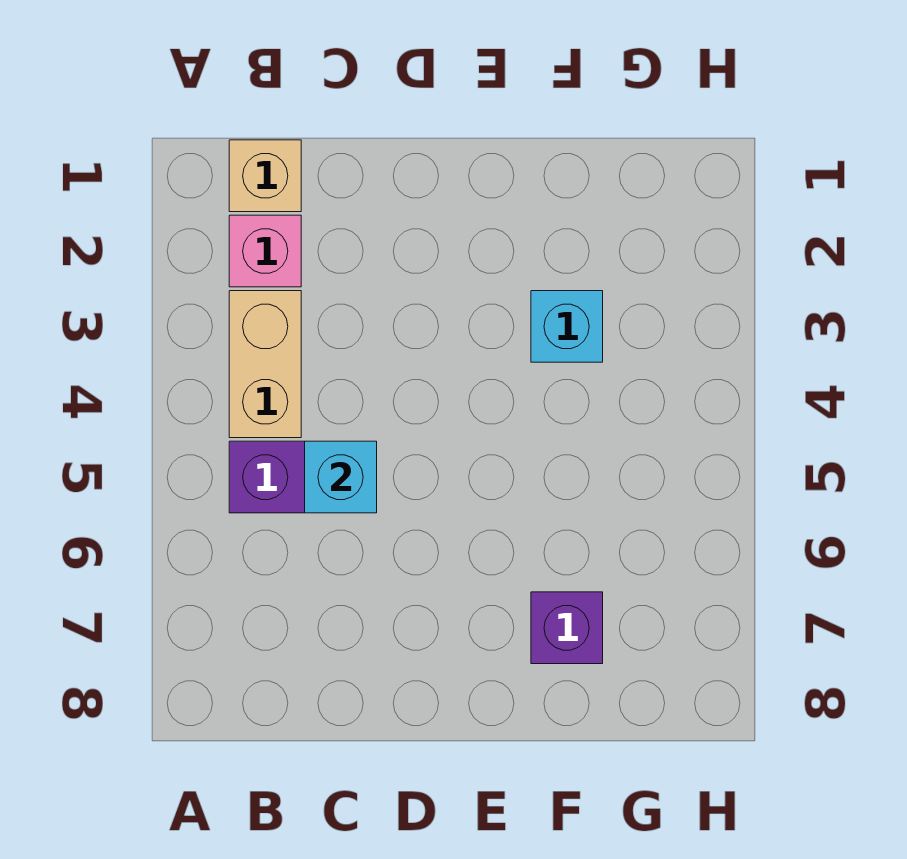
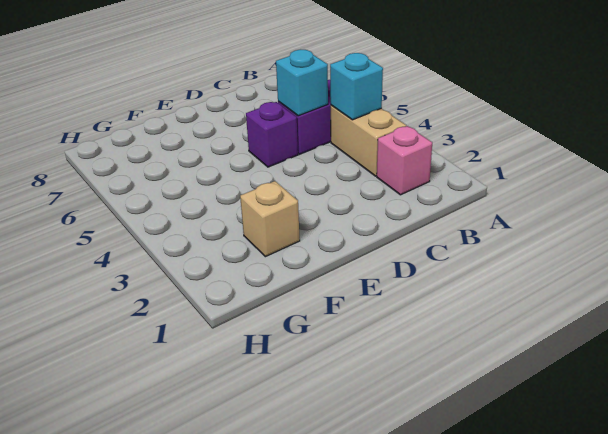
tan 1x1 brick [229,140,301,212] -> tan 1x1 brick moved to [240,181,300,257]
cyan 1x1 brick [531,291,603,362] -> cyan 1x1 brick moved to [330,53,383,120]
purple 1x1 brick [531,592,603,664] -> purple 1x1 brick moved to [246,102,298,167]

